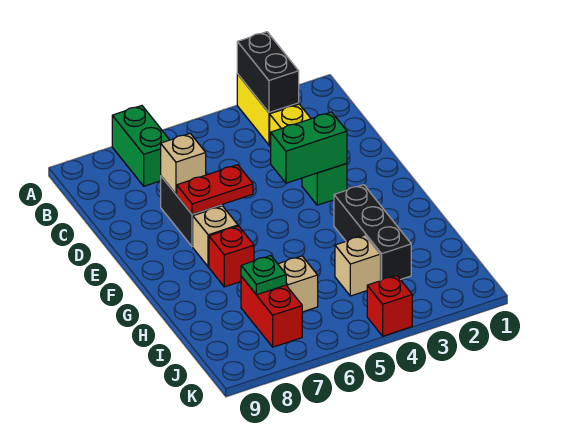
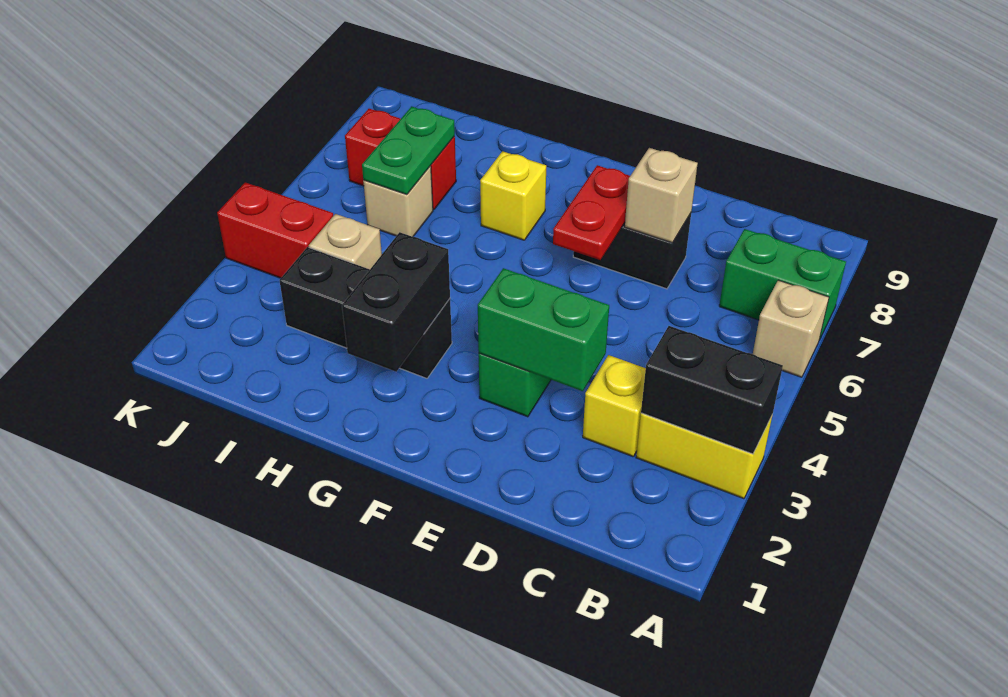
green 1x2 brick [271,112,347,183] -> green 1x2 brick turned to [478,268,609,391]
tan 1x1 brick [193,206,238,267] -> tan 1x1 brick moved to [753,280,829,377]
none -> black 1x2 brick [342,232,450,372]
red 1x1 brick [209,226,254,287] -> yellow 1x1 brick [480,151,546,240]
green 1x1 plate [241,256,286,295] -> green 1x2 plate [362,106,455,195]
red 1x1 brick [367,276,412,336] -> red 1x2 brick [217,182,333,278]

